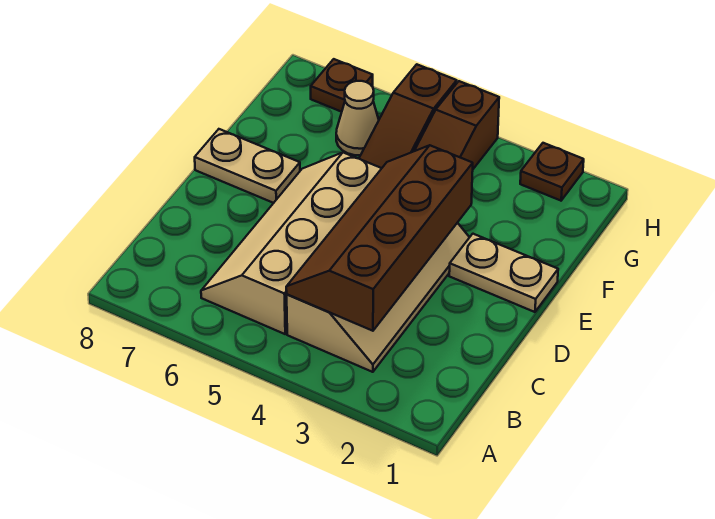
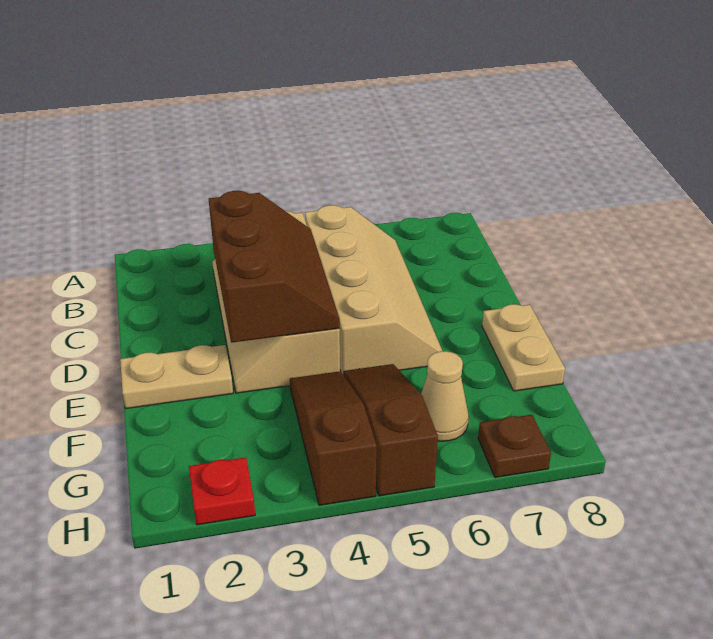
brown 2x4 slope [286,145,473,331] -> brown 2x3 slope [209,191,340,343]
tan 1x2 plate [195,129,300,203] -> tan 1x2 plate turned to [482,304,565,391]
brown 1x1 plate [520,143,584,201] -> red 1x1 plate [189,457,255,525]

